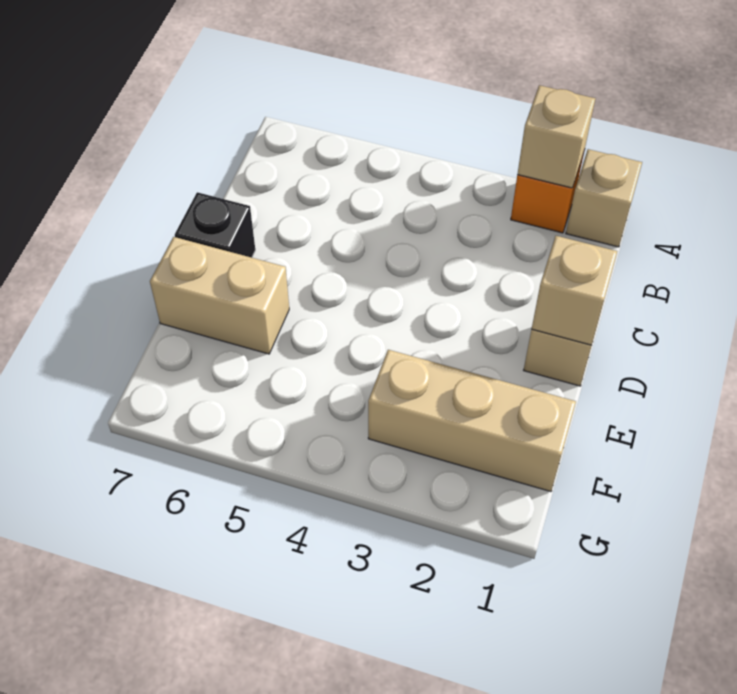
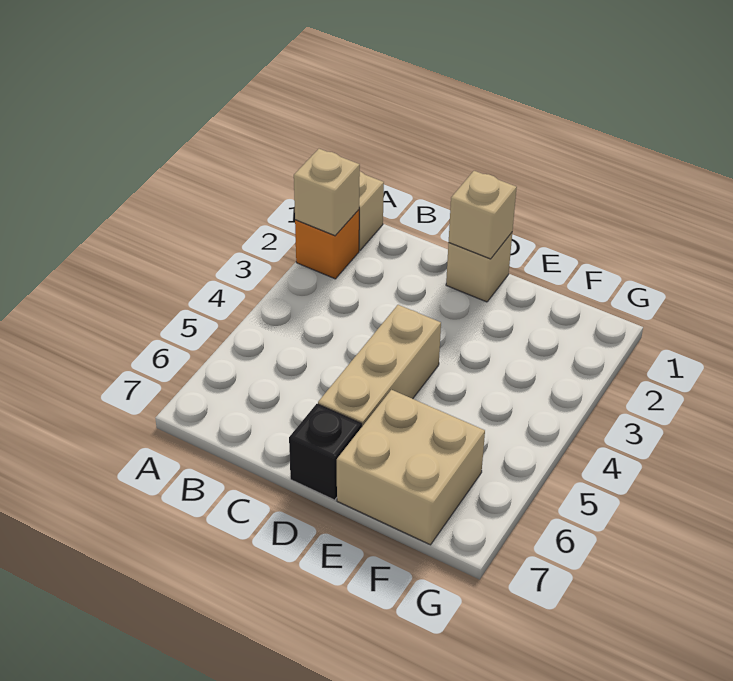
tan 1x2 brick [150,237,289,354] -> tan 2x2 brick [337,390,485,545]
tan 1x3 brick [368,350,576,492] -> tan 1x3 brick moved to [318,305,441,426]

